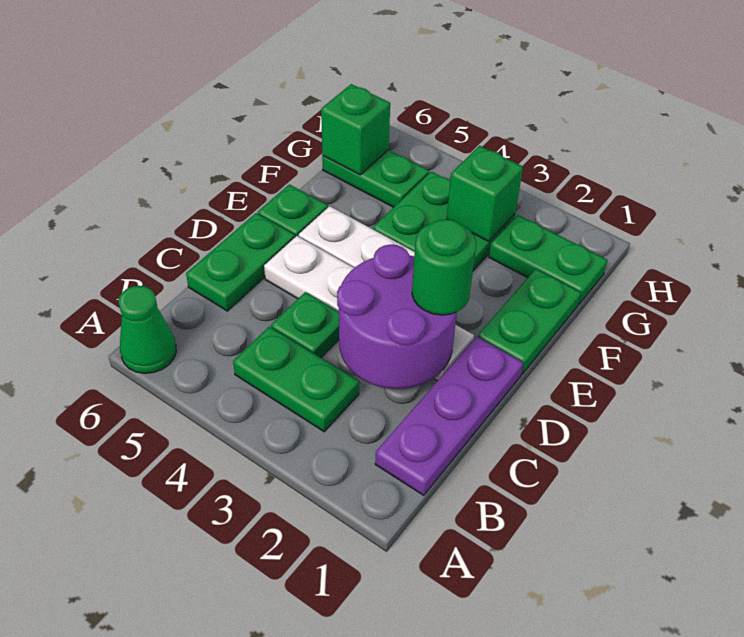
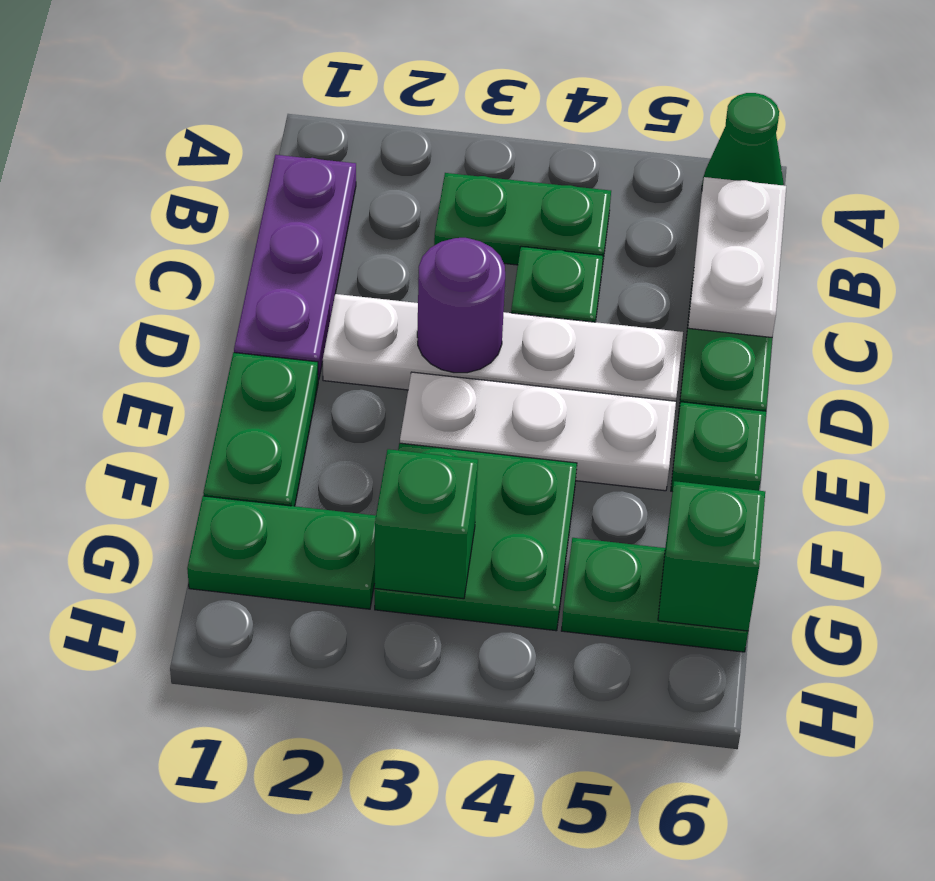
none -> white 1x2 plate [688,177,786,337]
purple 2x2 round brick [337,245,457,389] -> purple 1x1 round brick [417,238,505,373]
green 1x1 round brick [412,219,477,315] -> none

